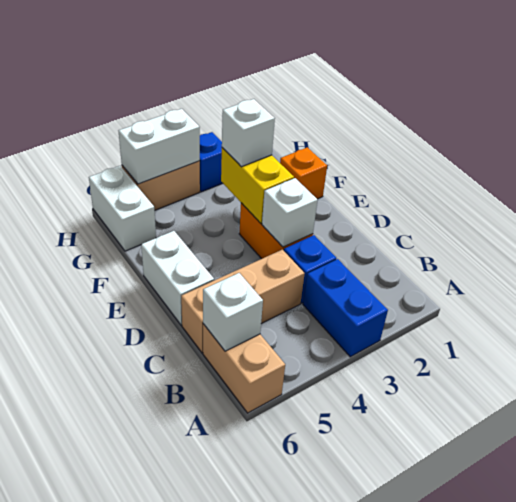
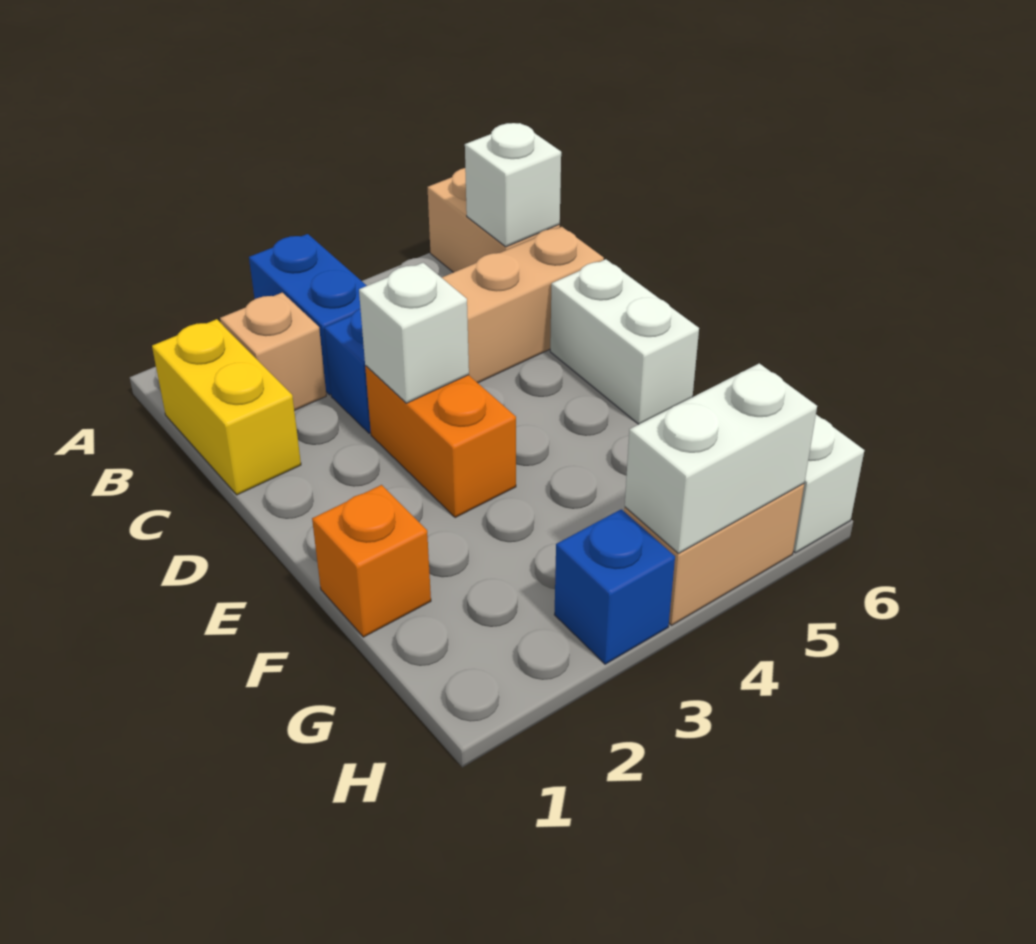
none -> tan 1x1 brick [220,293,326,411]
yellow 1x2 brick [221,148,294,223] -> yellow 1x2 brick moved to [152,319,301,495]
white 1x1 brick [222,99,275,167] -> none

